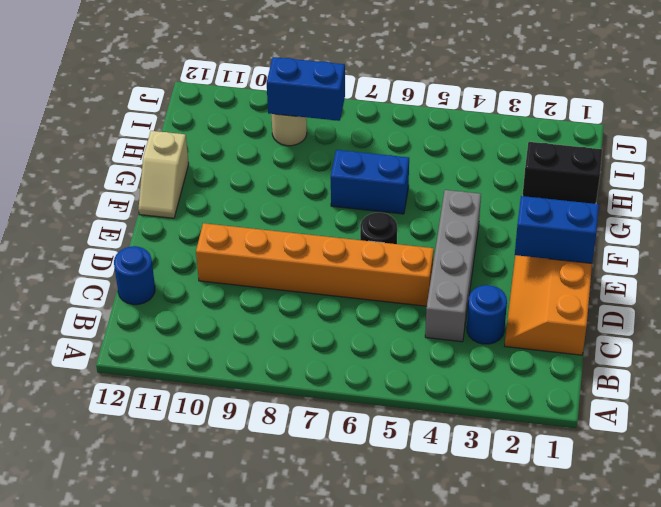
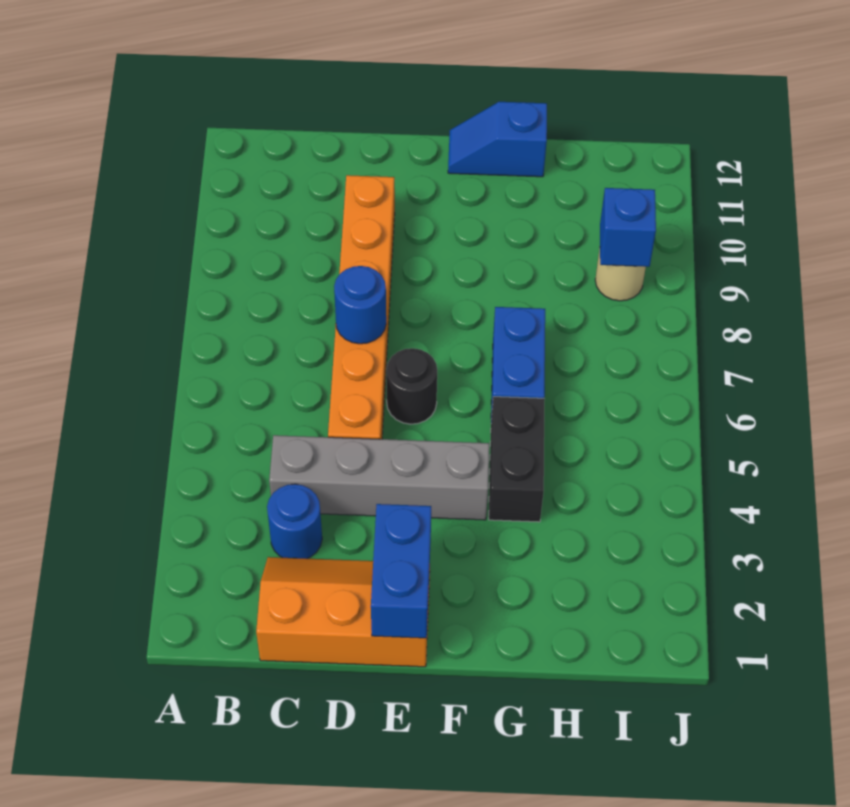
blue 1x1 round brick [114,246,155,305] -> blue 1x1 round brick moved to [334,266,386,344]
tan 1x2 slope [138,131,189,218] -> blue 1x2 slope [448,102,547,177]
black 1x2 brick [523,142,602,204] -> black 1x2 brick moved to [489,397,545,522]
blue 1x2 brick [267,57,345,121] -> blue 1x1 brick [600,188,656,267]

